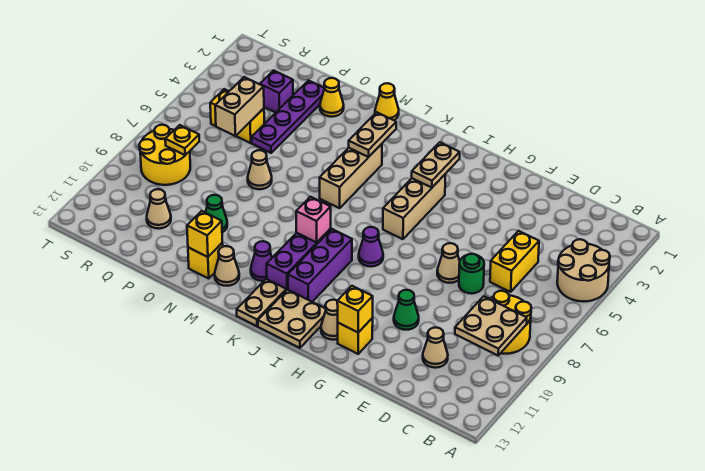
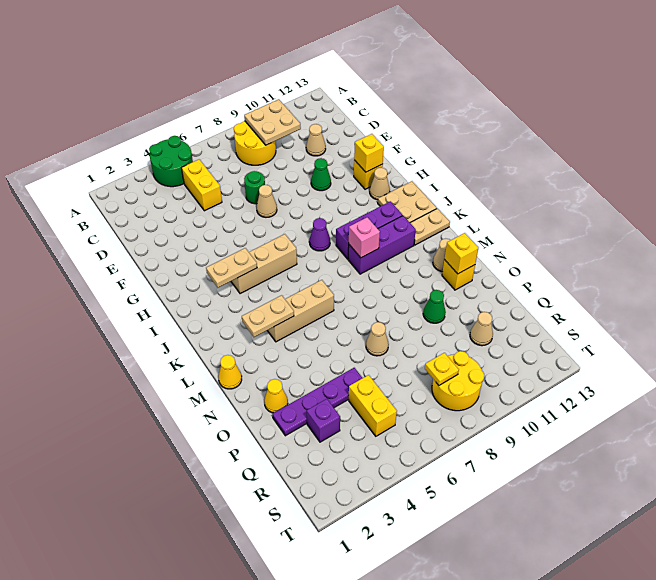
tan 2x2 round brick [557,239,610,302] -> green 2x2 round brick [149,136,193,187]
yellow 1x2 brick [490,231,539,292] -> yellow 1x2 brick turned to [182,159,222,211]
purple 1x1 cone [251,241,272,281] -> none
tan 1x2 brick [215,77,264,136] -> none

